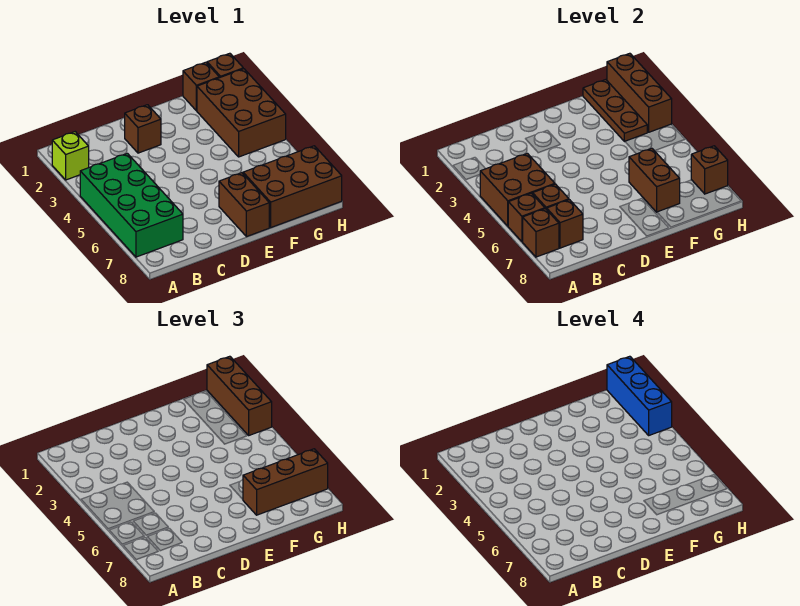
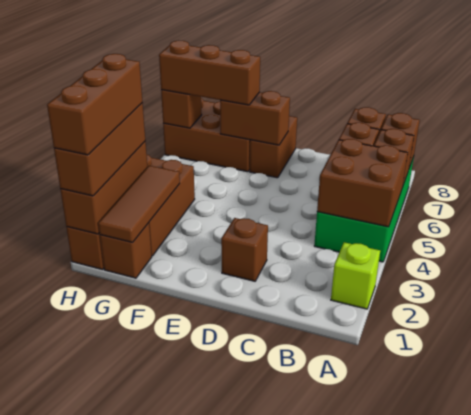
brown 1x2 brick [629,148,680,212] -> brown 1x2 brick turned to [220,91,290,145]
brown 1x3 plate [583,80,647,141] -> brown 1x3 tile [98,166,180,243]
blue 1x3 brick [607,356,672,435] -> brown 1x3 brick [47,54,143,155]

